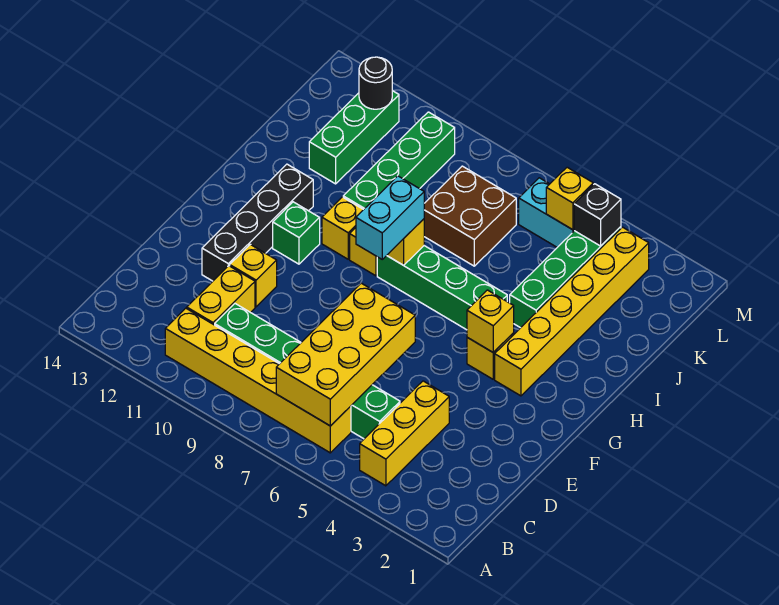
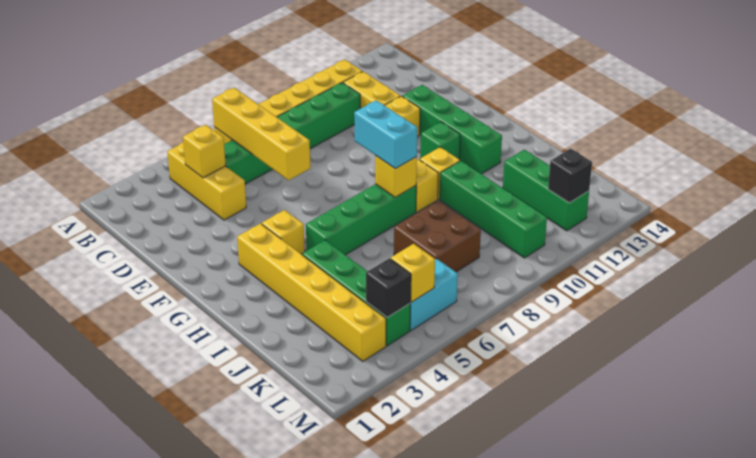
yellow 2x4 brick [276,283,415,426] -> yellow 1x4 brick [212,88,310,180]
black 1x4 brick [202,164,313,281] -> green 1x4 brick [402,85,502,174]
yellow 1x1 brick [467,290,514,352] -> yellow 1x1 brick moved to [183,125,226,178]
black 1x1 round brick [359,57,392,109] -> black 1x1 brick [548,149,592,203]

